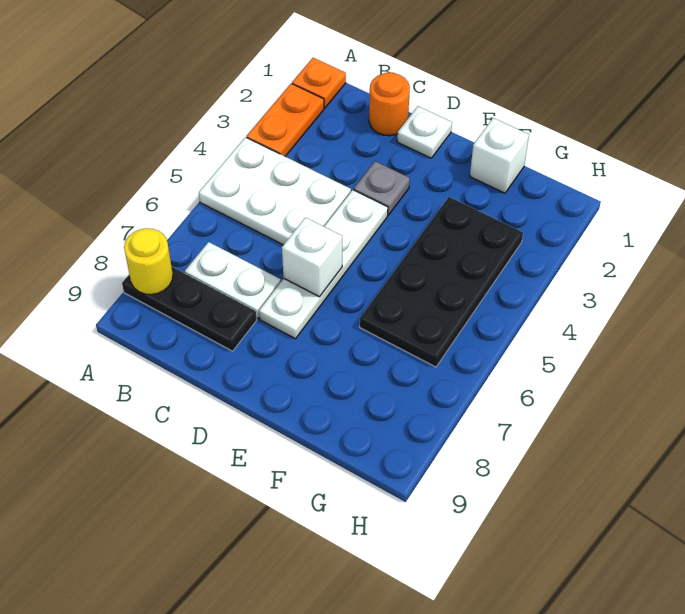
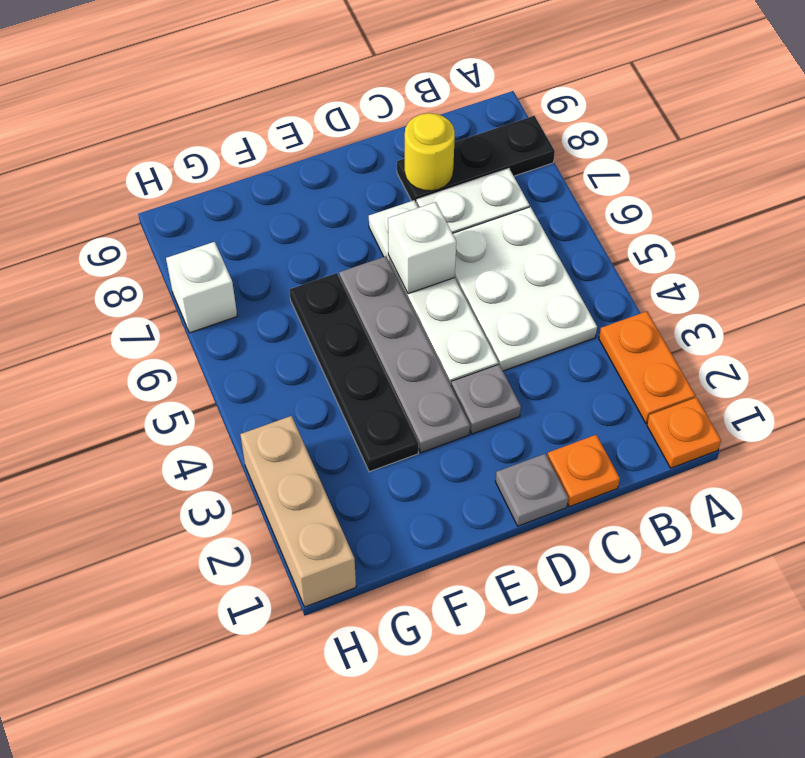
white 2x3 plate [199,137,351,245] -> white 2x3 plate turned to [453,207,597,371]
yellow 1x1 round brick [124,228,173,295] -> yellow 1x1 round brick moved to [405,113,455,191]
orange 1x1 round brick [369,72,410,136] -> orange 1x1 plate [547,435,620,507]
white 1x1 plate [397,106,452,158] -> grey 1x1 plate [495,454,568,526]
none -> grey 1x4 plate [339,256,470,453]
white 1x1 brick [470,118,529,193] -> white 1x1 brick moved to [166,242,237,333]
black 2x4 plate [360,197,523,367] -> black 1x4 plate [289,273,418,472]
none -> tan 1x3 brick [240,416,356,607]

